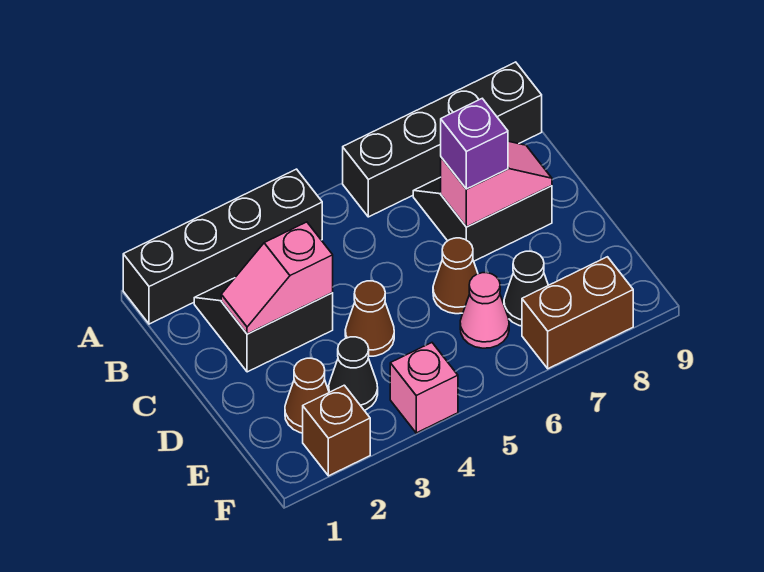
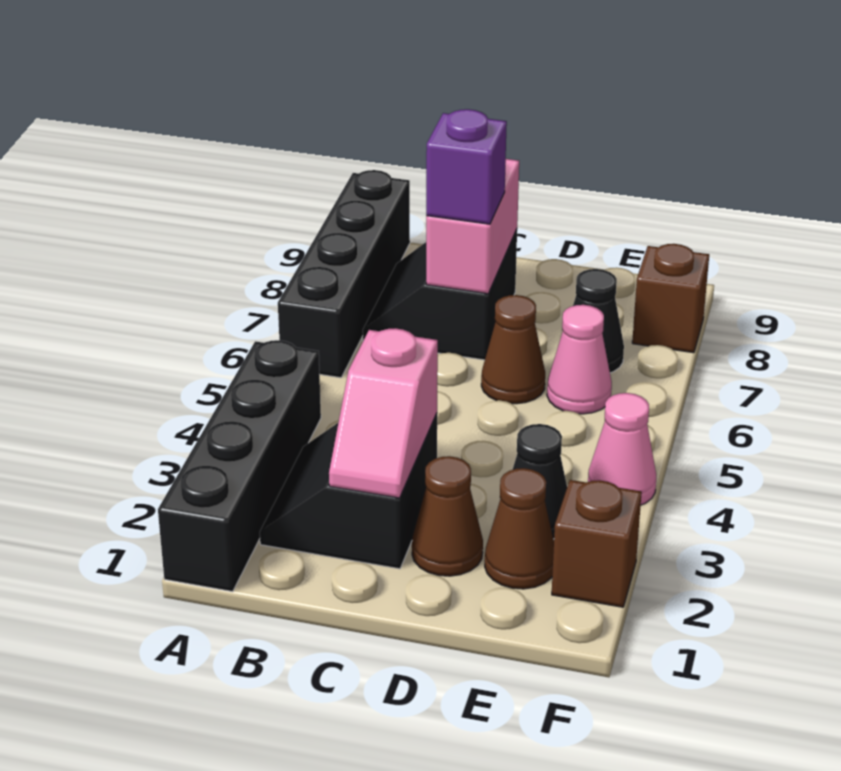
pink 1x2 slope [441,141,552,227] -> pink 1x2 brick [426,159,519,294]
brown 1x1 cone [345,281,394,356] -> brown 1x1 cone moved to [412,456,483,576]
pink 1x1 brick [390,343,458,433] -> pink 1x1 cone [588,393,656,505]
brown 1x2 brick [522,257,633,369] -> brown 1x1 brick [632,244,709,353]

